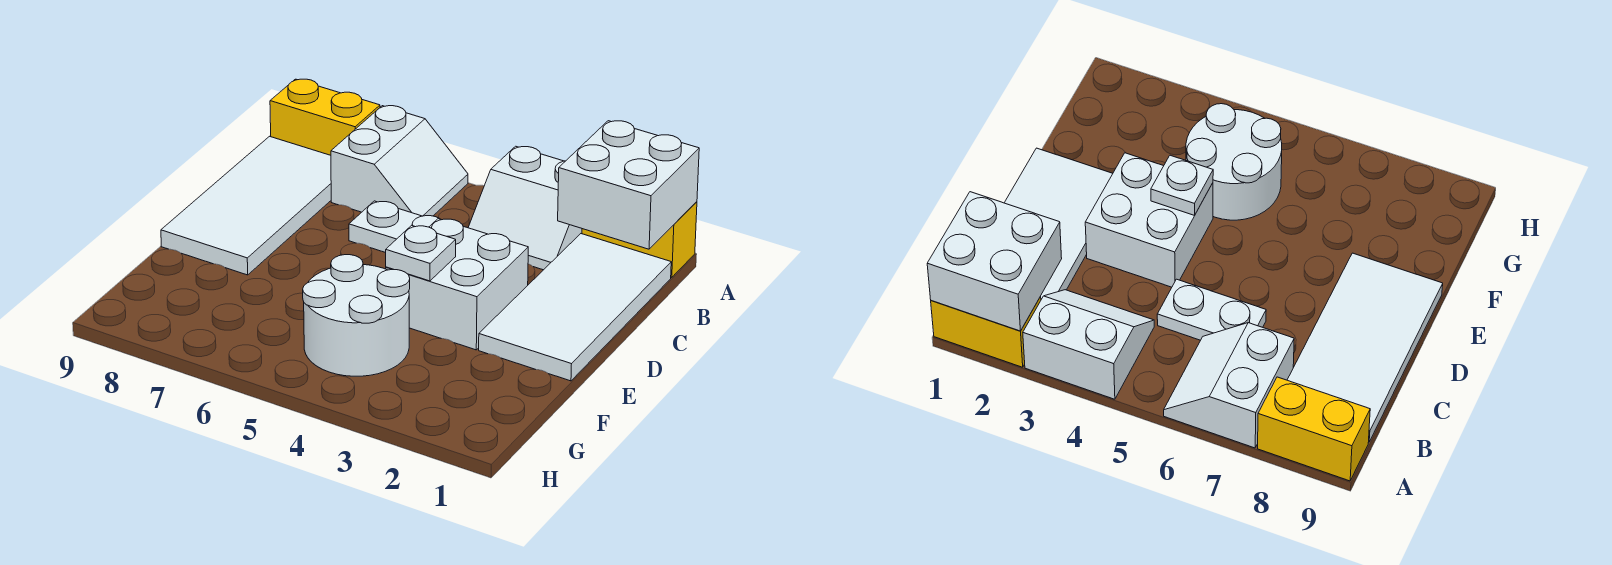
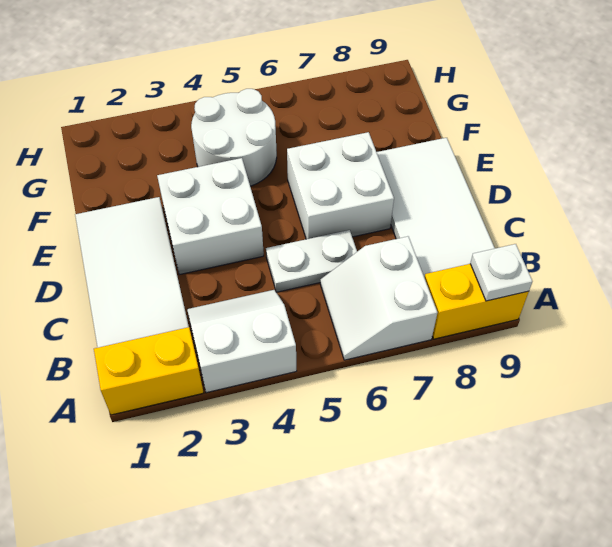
white 2x2 brick [558,121,699,249] -> white 2x2 brick moved to [287,132,394,239]
white 1x1 plate [386,225,456,281] -> white 1x1 plate moved to [470,244,532,301]

